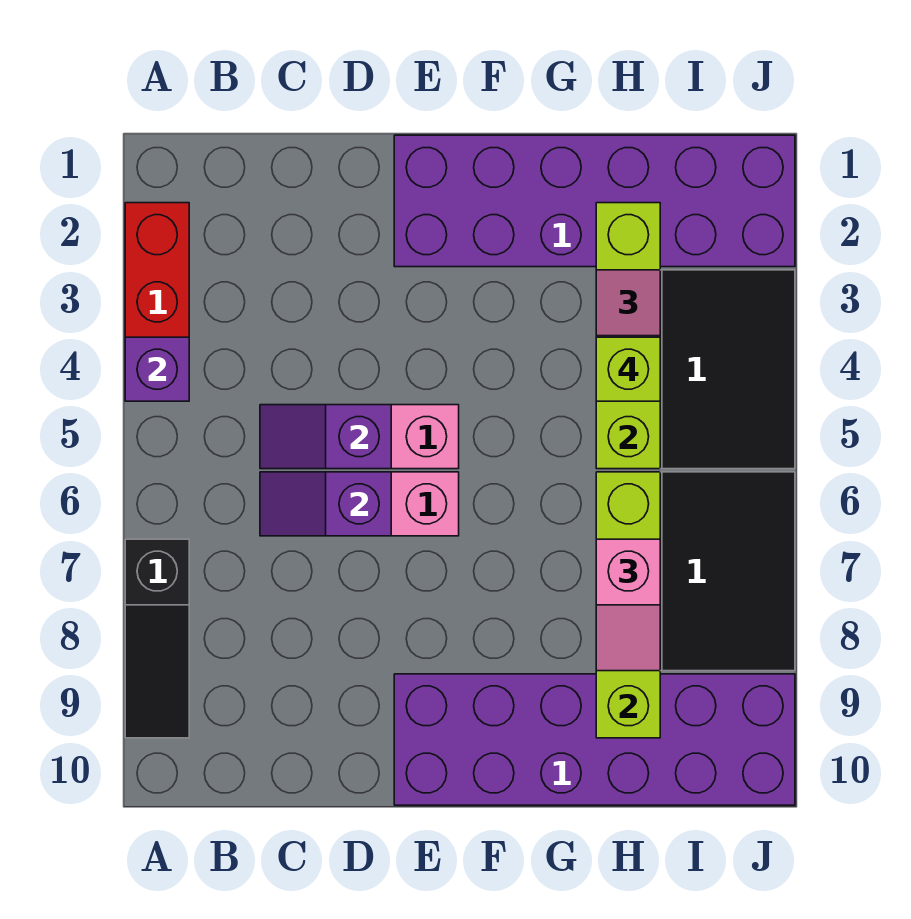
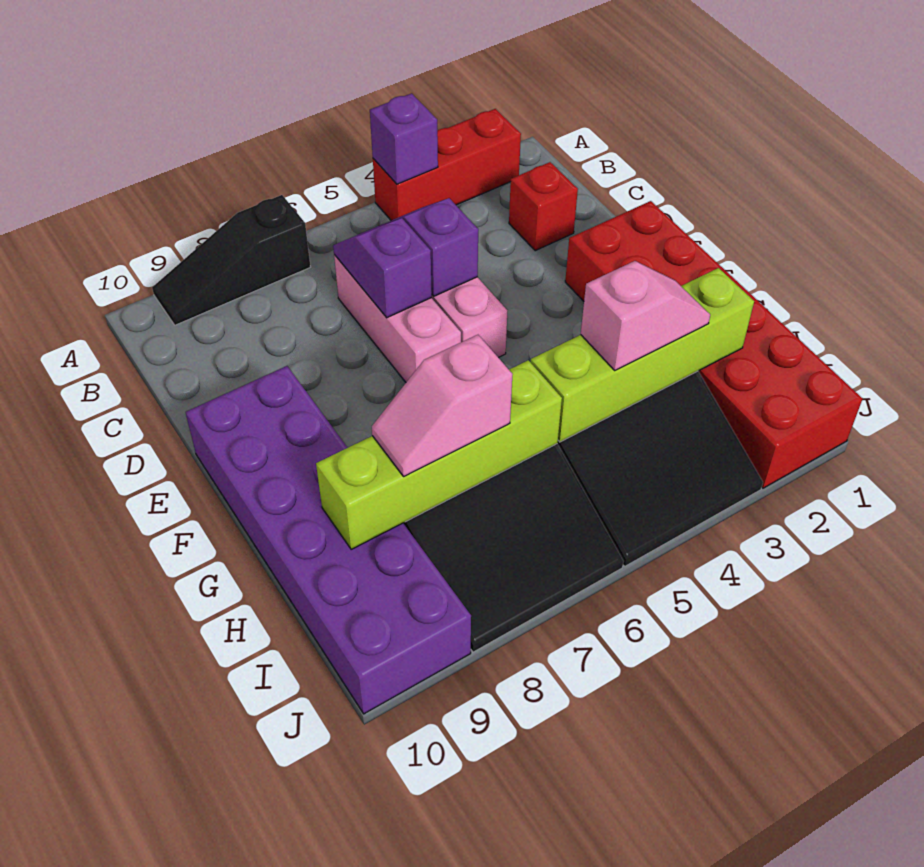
none -> red 1x1 brick [509,162,578,251]
purple 2x6 brick [394,135,795,267] -> red 2x6 brick [565,201,863,488]
lime 1x1 brick [596,337,660,401] -> none

